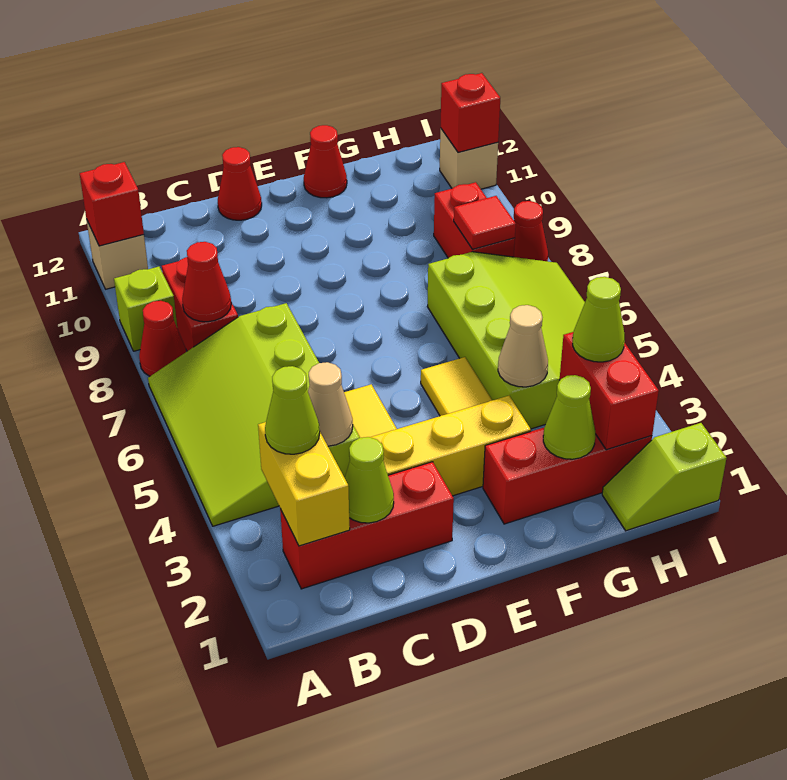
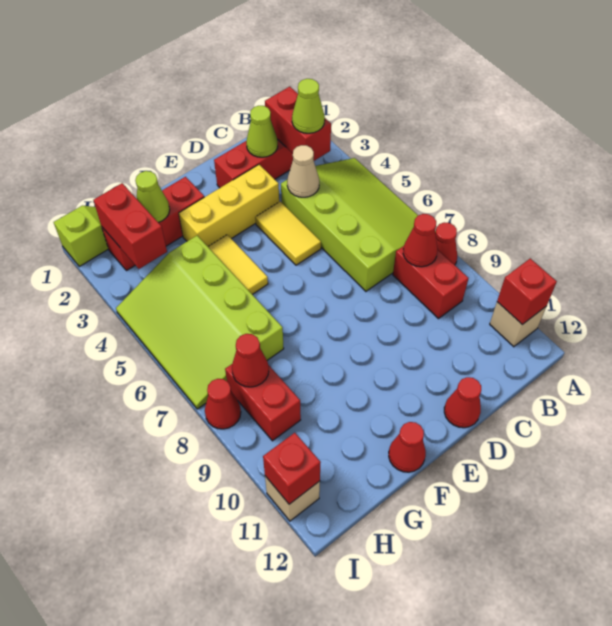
lime 1x1 brick [114,267,177,351] -> none
yellow 1x2 brick [258,422,350,546] -> red 1x2 brick [265,87,331,161]
tan 1x1 cone [498,305,548,387] -> none
lime 1x1 cone [573,277,625,362] -> none
red 1x1 tile [454,196,516,249] -> red 1x1 cone [232,334,269,387]

